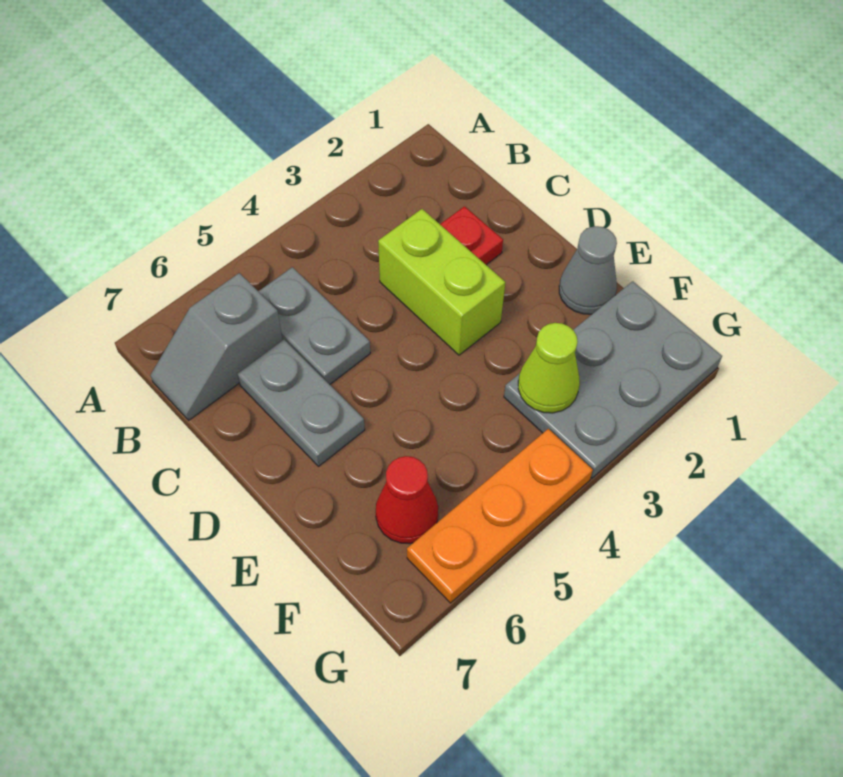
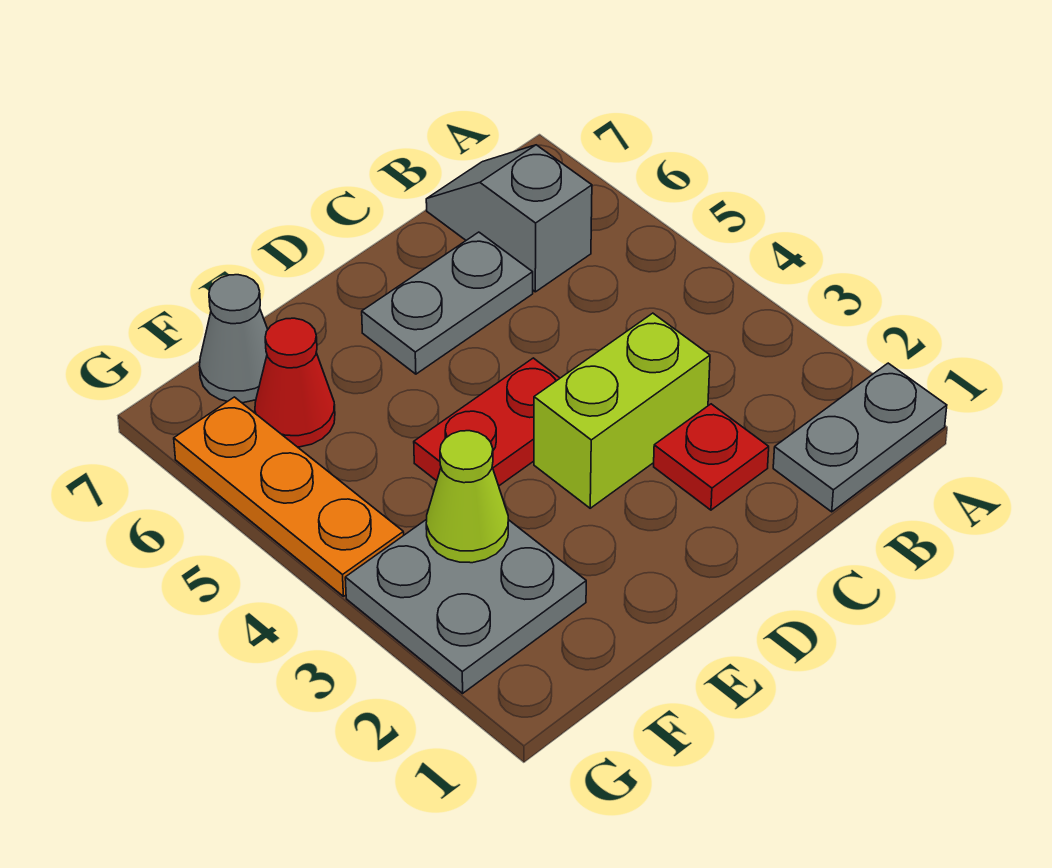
grey 1x2 plate [258,267,370,385] -> grey 1x2 plate moved to [773,363,947,512]
none -> red 1x2 plate [414,358,560,486]
grey 1x1 cone [559,226,617,314] -> grey 1x1 cone moved to [200,275,268,403]
grey 2x3 plate [504,281,722,478] -> grey 2x2 plate [345,519,586,693]

